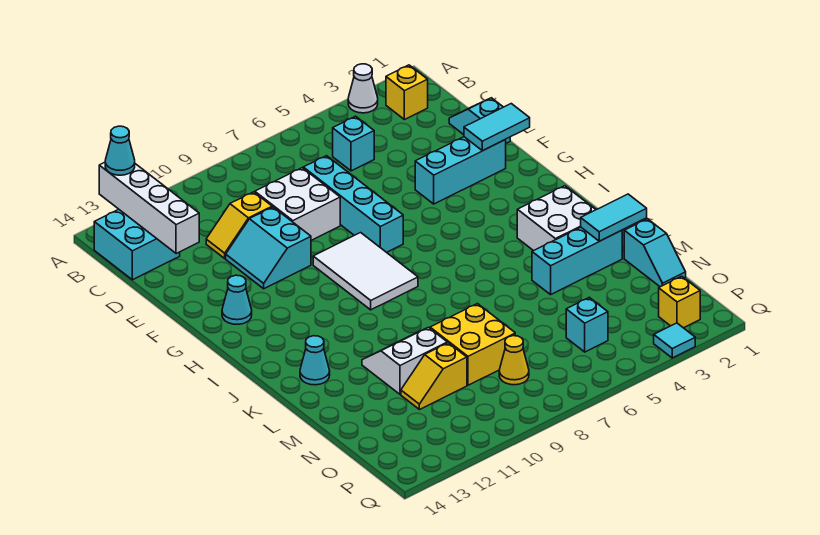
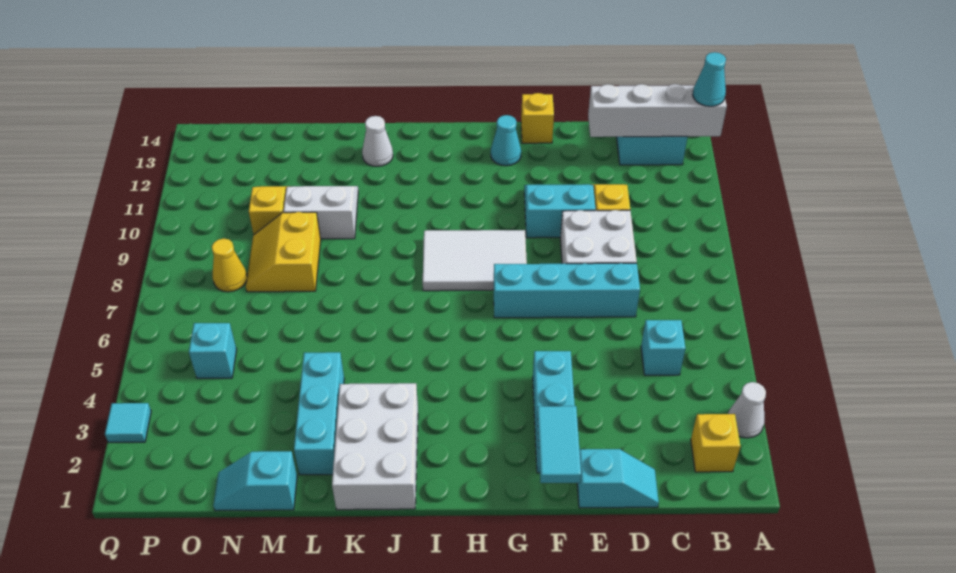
white 2x2 brick [517,186,596,251] -> white 2x3 brick [332,383,418,510]
cyan 1x1 cone [300,336,330,385] -> white 1x1 cone [362,116,393,166]
cyan 1x2 tile [581,194,647,241] -> none
white 2x2 slope [362,327,447,394] -> white 2x2 slope turned to [284,186,358,239]
yellow 2x2 brick [430,304,515,385] -> yellow 2x2 slope [246,212,321,292]
yellow 1x1 brick [659,276,700,328] -> yellow 1x1 brick moved to [521,93,554,143]

